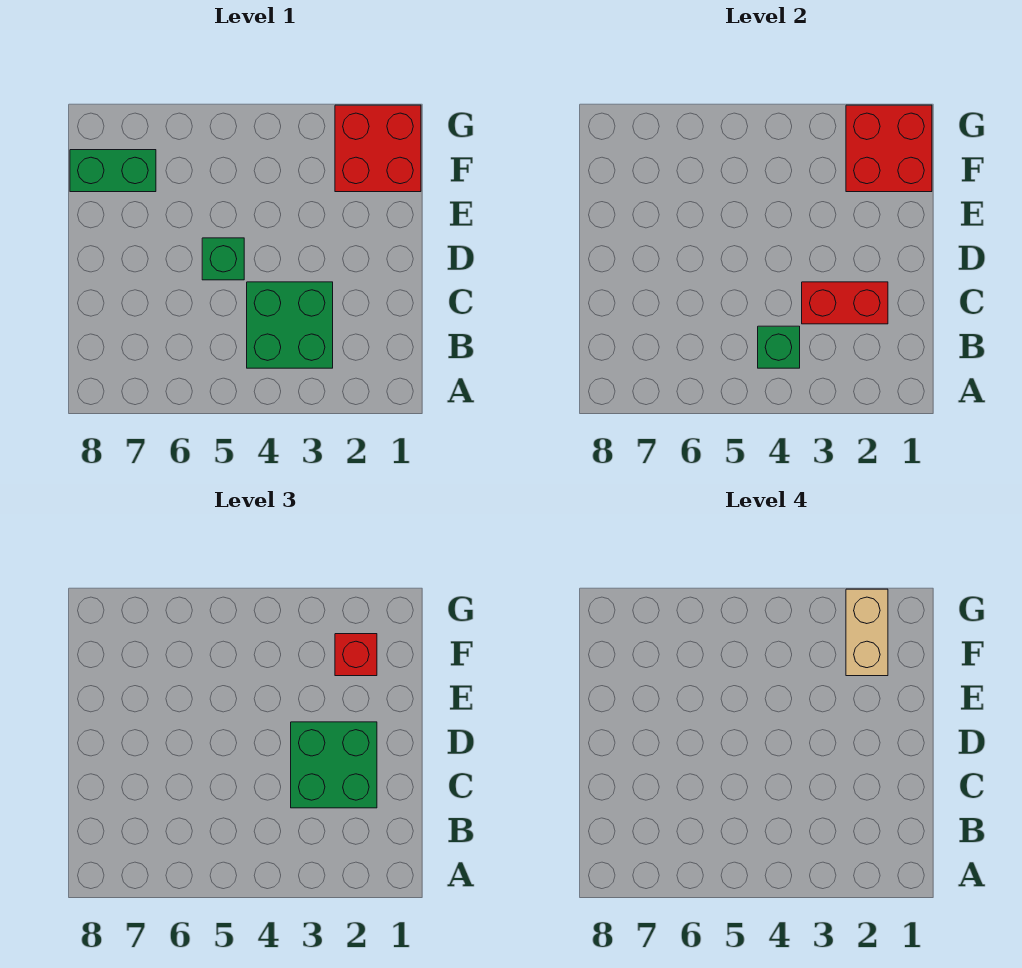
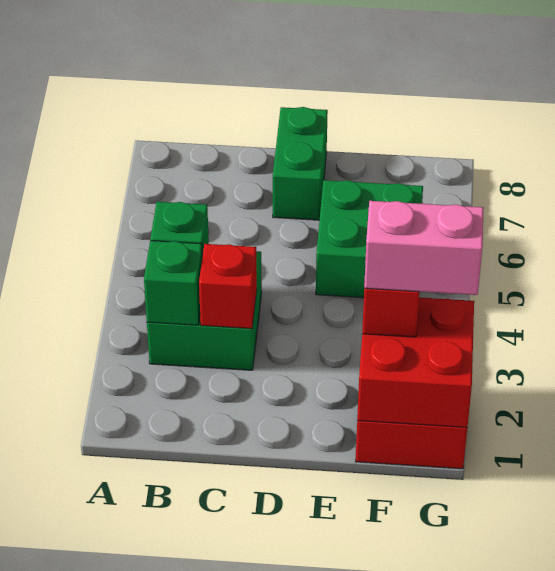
red 1x2 brick [802,282,888,324] -> red 1x1 brick [199,244,257,329]
green 2x2 brick [291,722,377,808] -> green 2x2 brick moved to [316,180,423,298]
green 1x1 brick [202,238,244,280] -> green 1x1 brick moved to [144,241,202,325]
tan 1x2 brick [846,589,888,676] -> pink 1x2 brick [364,201,484,295]
green 1x2 brick [70,150,156,192] -> green 1x2 brick moved to [273,107,328,220]

